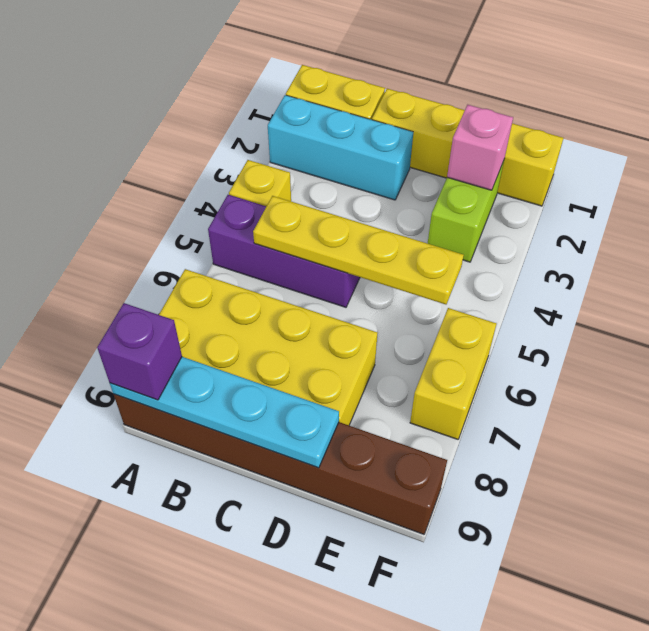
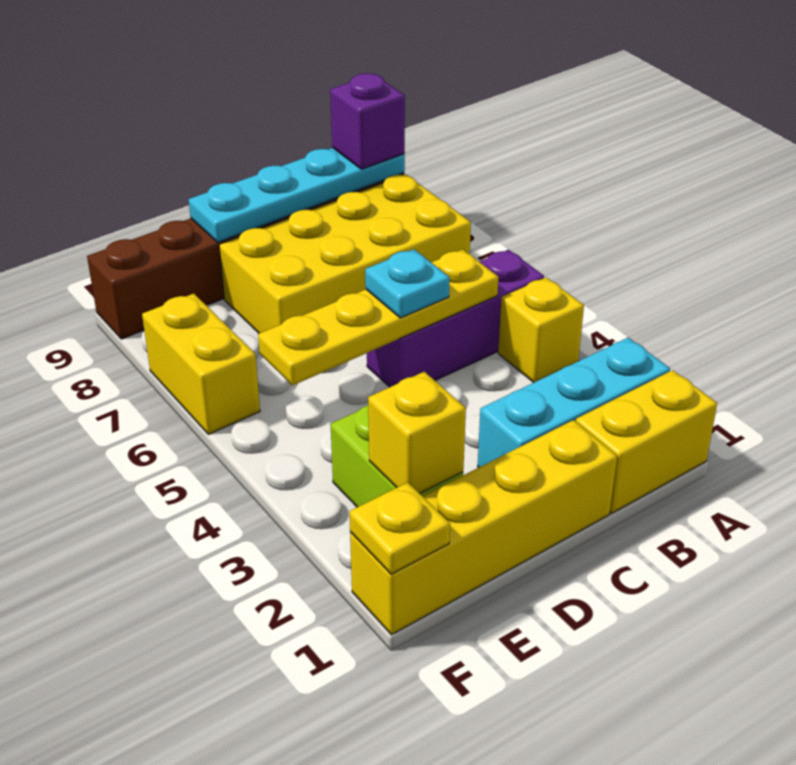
none -> cyan 1x1 plate [365,249,450,318]
pink 1x1 brick [447,105,513,190] -> yellow 1x1 brick [368,372,466,494]
none -> yellow 1x1 plate [350,482,450,574]

